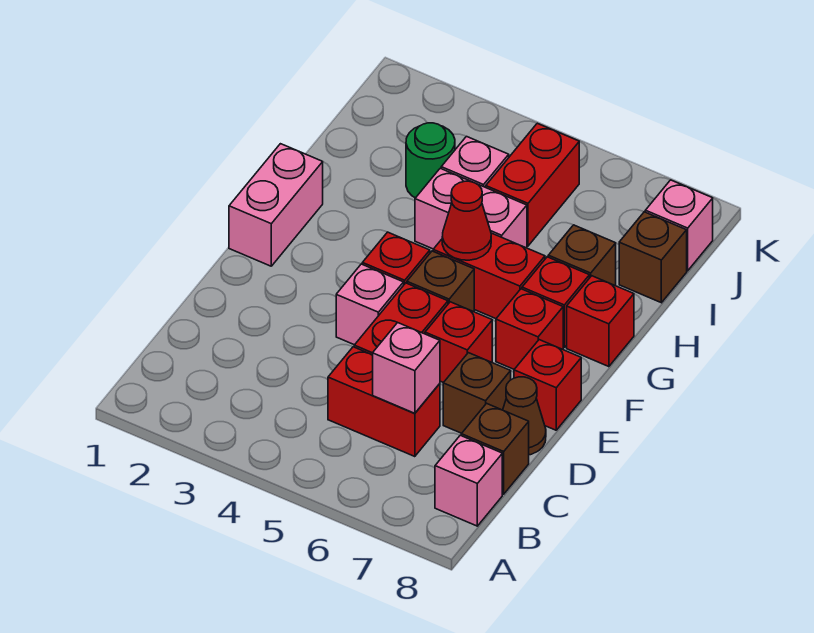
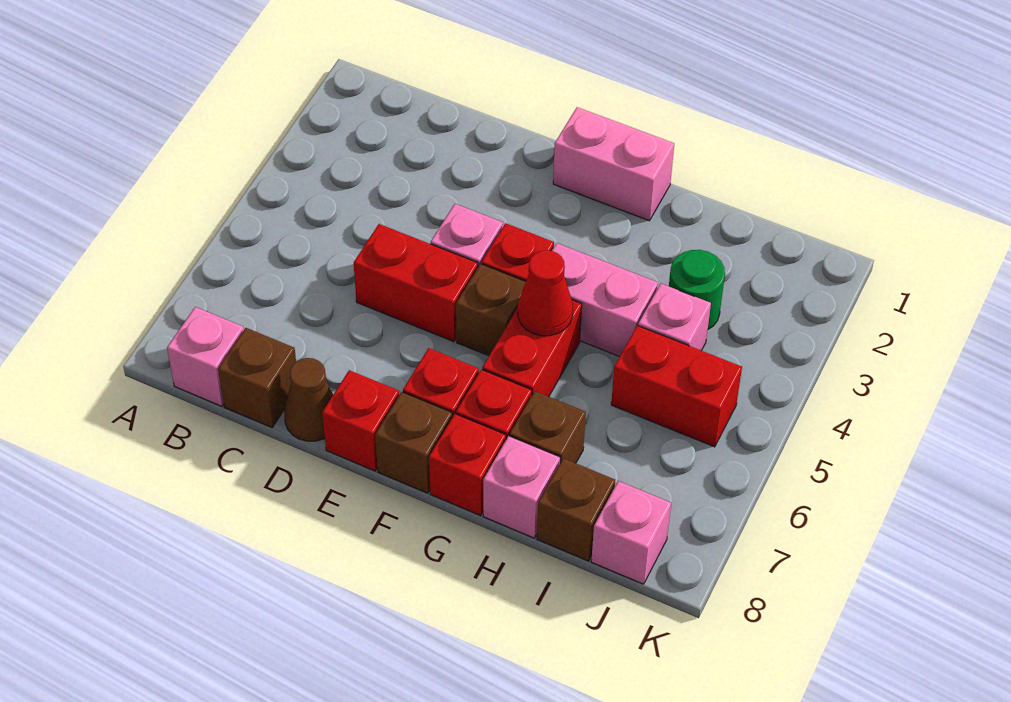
red 1x2 brick [328,347,440,457] -> none
pink 1x1 brick [373,323,440,413] -> pink 1x1 brick moved to [483,436,560,538]
brown 1x1 brick [443,353,511,433] -> brown 1x1 brick moved to [375,392,452,493]
red 1x1 brick [425,302,492,383] -> none
pink 1x2 brick [415,168,527,249] -> pink 1x2 brick turned to [552,243,658,357]

